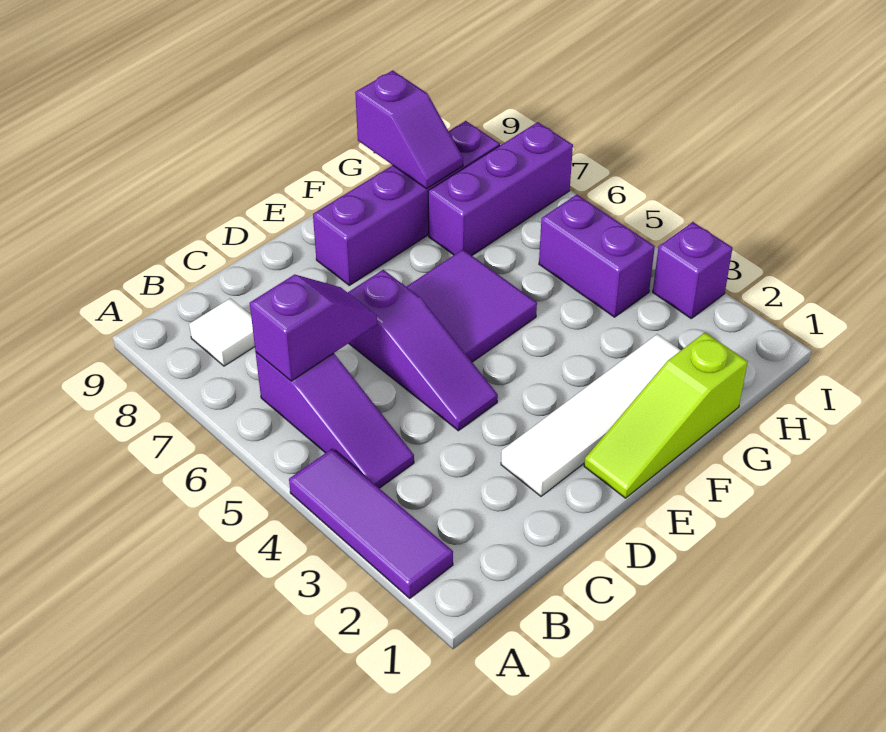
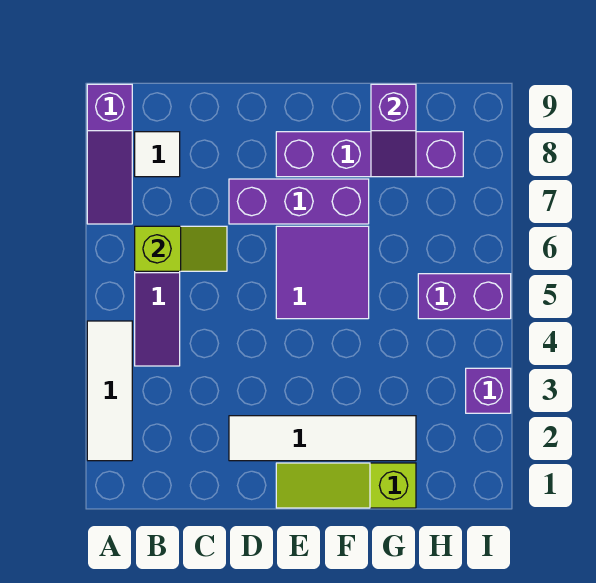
purple 1x3 tile [289,449,453,598] -> white 1x3 tile [87,321,132,461]
purple 1x2 slope [250,274,377,381] -> lime 1x2 slope [135,226,227,271]
purple 1x3 slope [348,270,498,431] -> purple 1x3 slope moved to [87,84,132,224]
purple 1x3 brick [428,122,573,255] -> purple 1x3 brick moved to [229,179,369,224]
purple 1x2 brick [539,194,655,317] -> purple 1x2 brick turned to [418,274,511,319]

